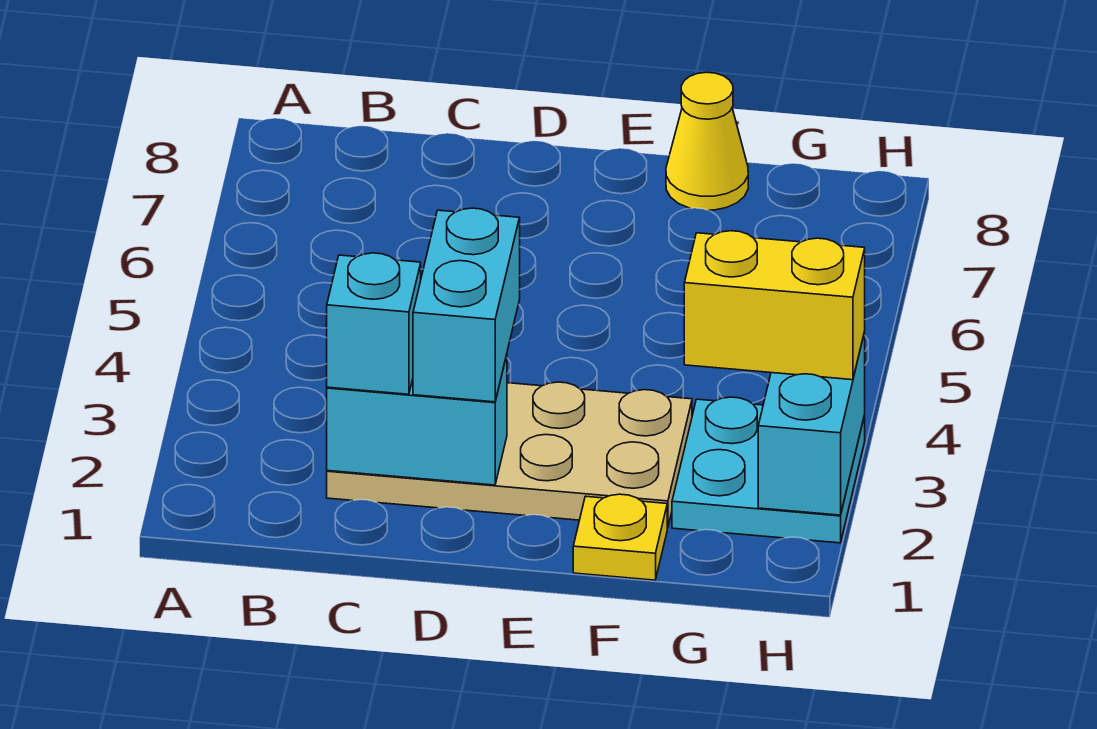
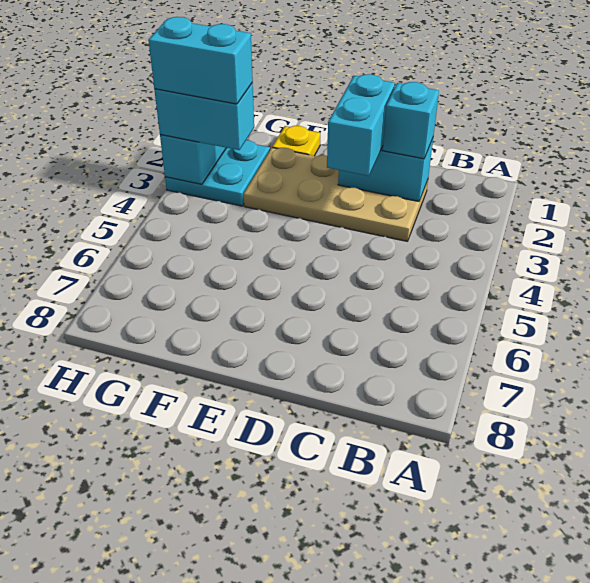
yellow 1x1 cone [666,72,748,210] -> none
yellow 1x2 brick [684,231,865,380] -> cyan 1x2 brick [154,83,254,150]
none -> cyan 1x2 brick [148,17,253,104]

